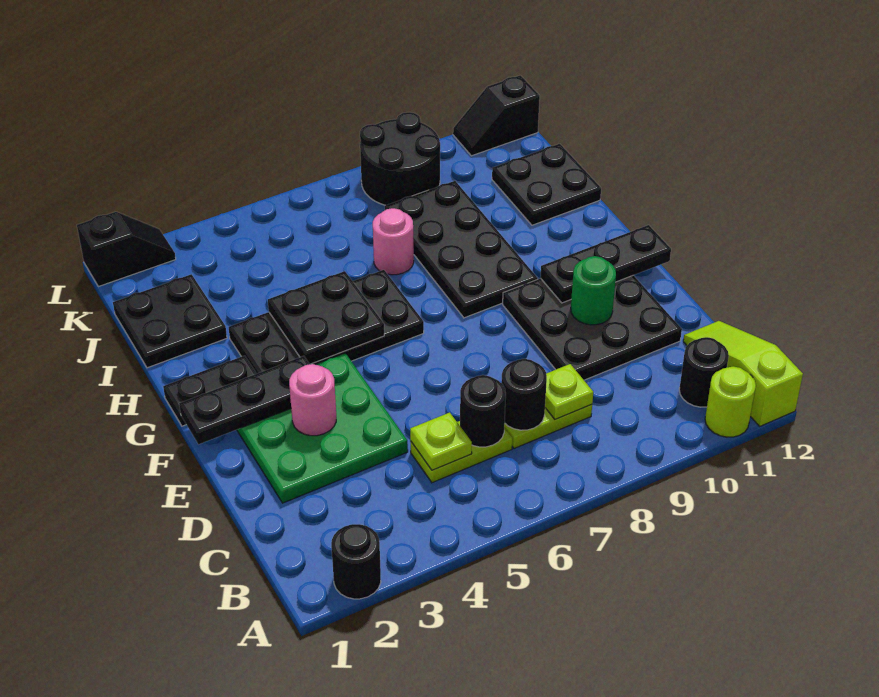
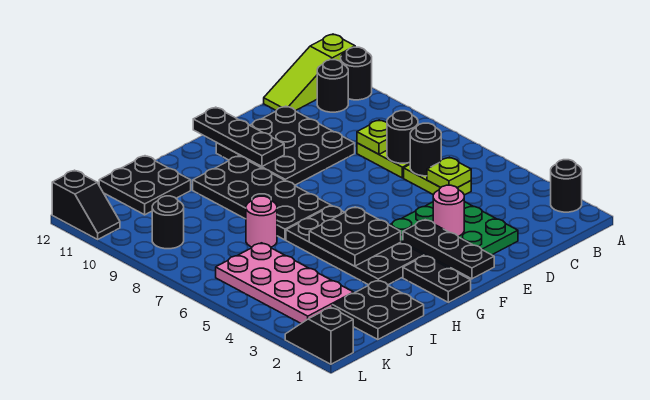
lime 1x1 round brick [705,366,756,437] -> black 1x1 round brick [341,47,372,100]
green 1x1 round brick [571,256,616,325] -> none
black 2x4 plate [385,181,538,318] -> black 2x4 plate turned to [193,156,331,240]
none -> pink 2x4 plate [216,243,354,323]
black 2x2 round brick [360,112,440,205] -> black 1x1 round brick [152,196,184,249]

